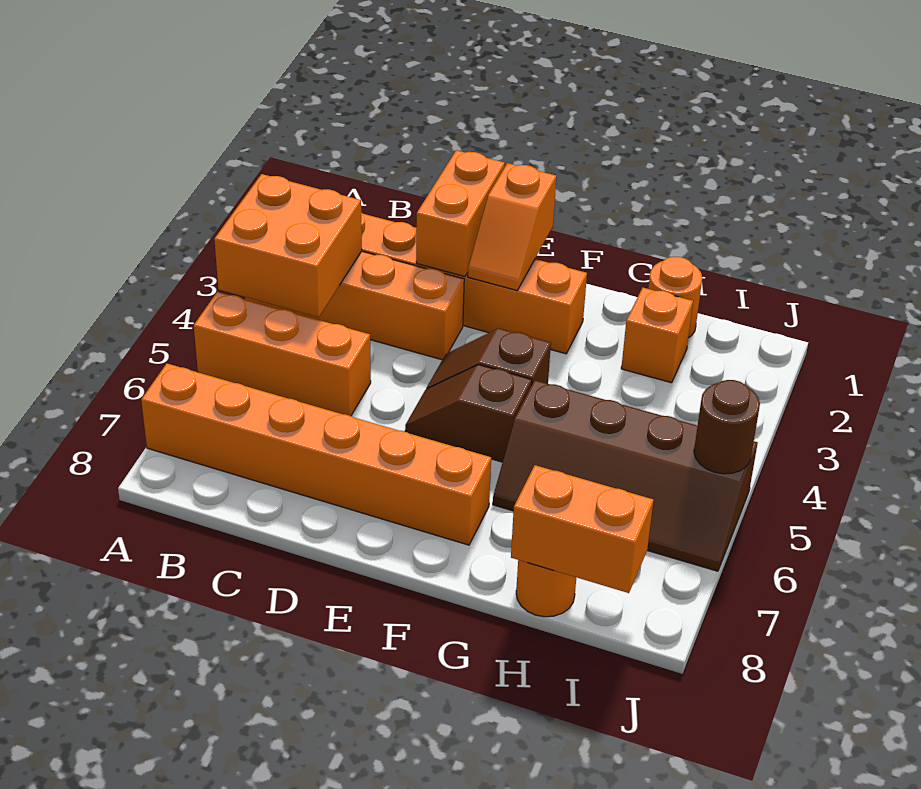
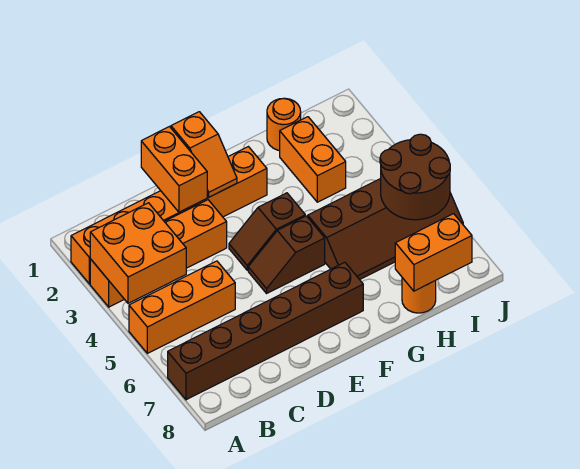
orange 1x6 brick [141,363,491,545] -> brown 1x6 brick [168,262,363,400]
orange 1x1 brick [621,288,693,383] -> orange 1x2 brick [280,117,346,202]
brown 1x1 round brick [694,380,760,474] -> brown 2x2 round brick [380,134,450,220]

